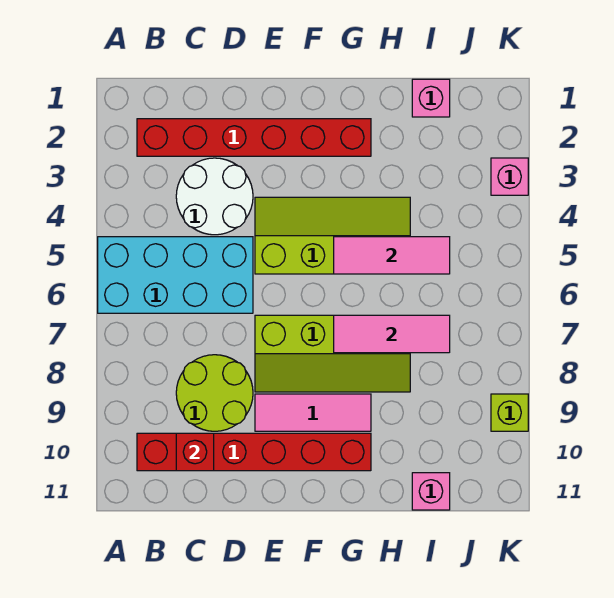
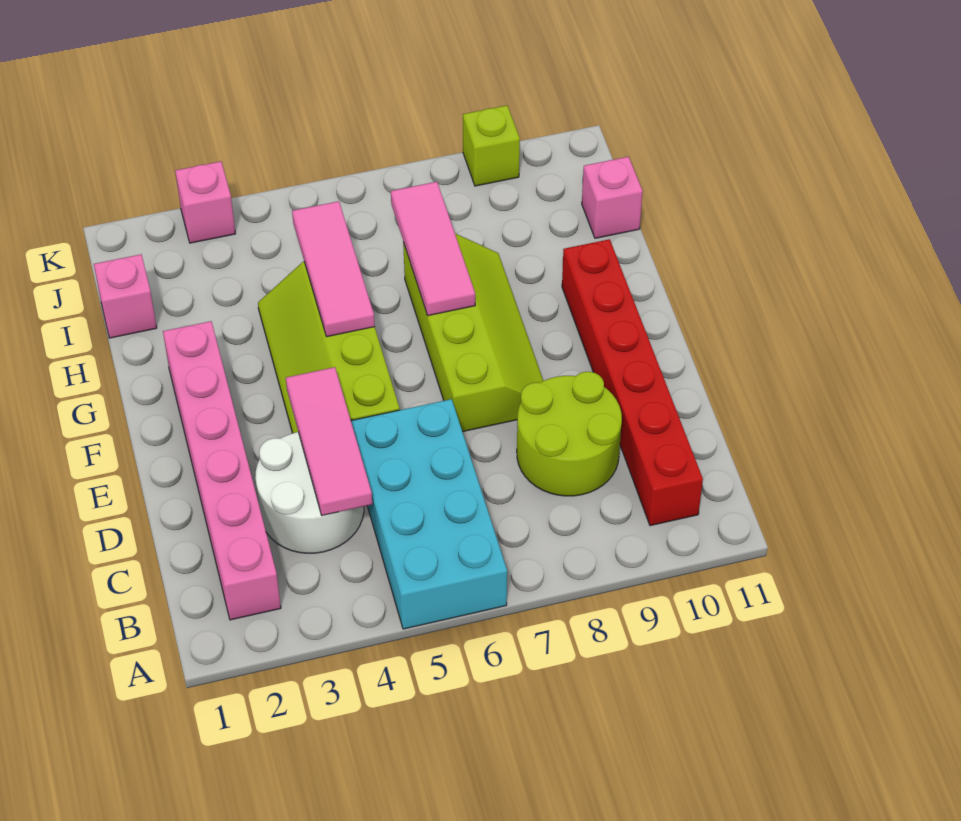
red 1x6 brick [137,119,371,156] -> pink 1x6 brick [163,321,281,620]
red 1x1 brick [176,433,214,471] -> none
pink 1x3 tile [255,394,371,431] -> pink 1x3 tile moved to [286,367,372,516]

